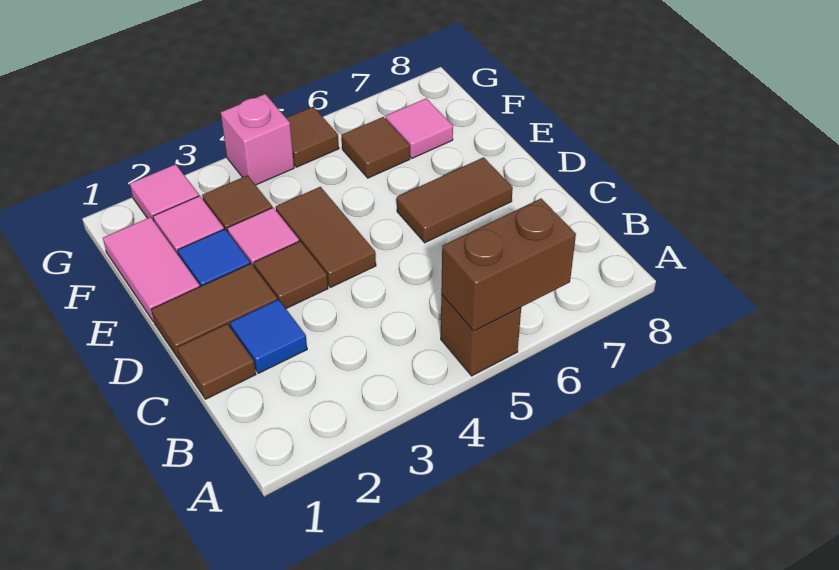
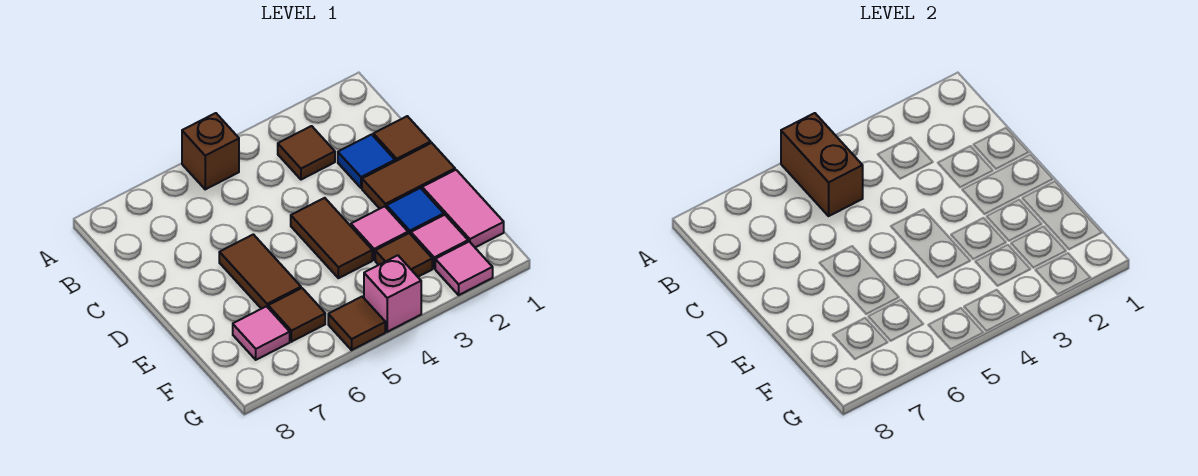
brown 1x2 brick [441,199,576,331] -> brown 1x2 brick turned to [781,113,863,216]
brown 1x1 tile [254,241,328,309] -> brown 1x1 tile moved to [278,126,335,180]
brown 1x2 tile [397,157,513,243] -> brown 1x2 tile turned to [219,234,301,309]

